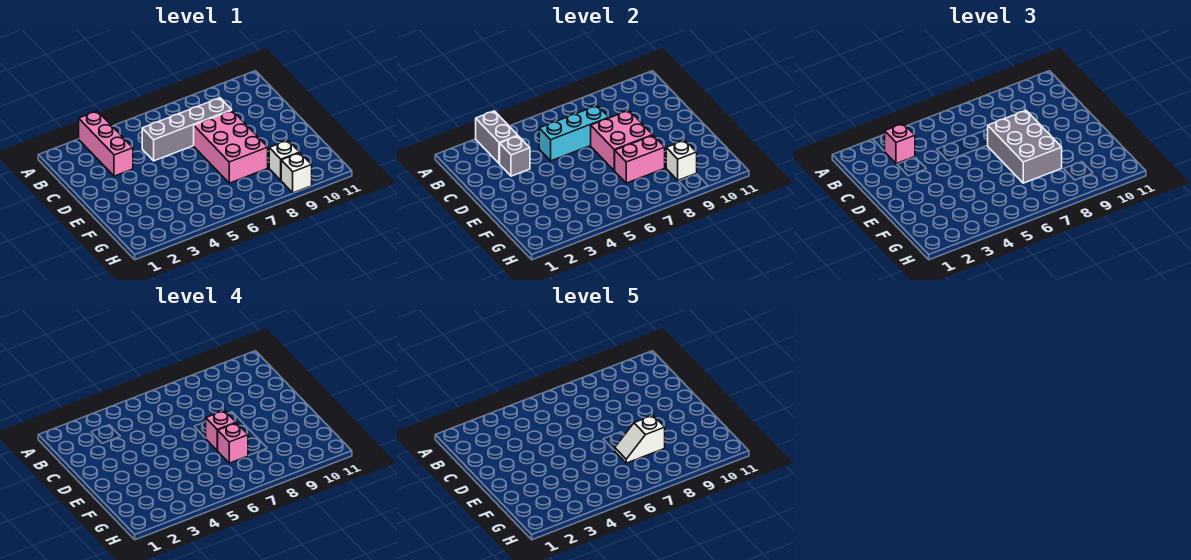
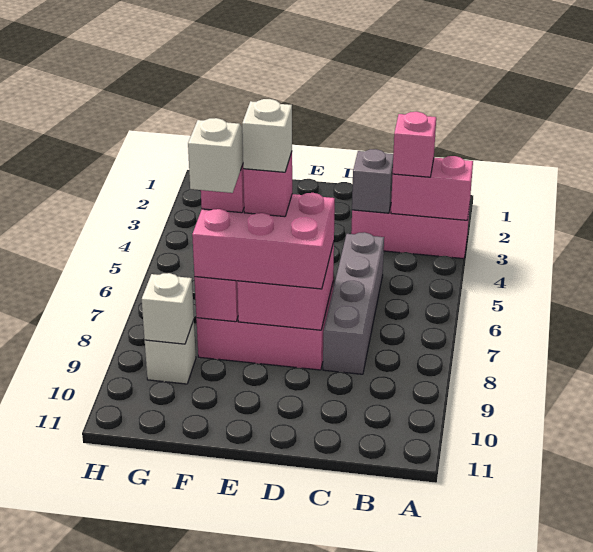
grey 1x2 brick [476,111,518,163] -> pink 1x2 brick [391,156,473,220]
cyan 1x3 brick [539,105,609,161] -> none
grey 2x3 brick [988,111,1062,183] -> pink 2x3 brick [192,193,335,289]
white 1x1 brick [281,153,312,193] -> white 1x1 brick moved to [242,99,292,172]

